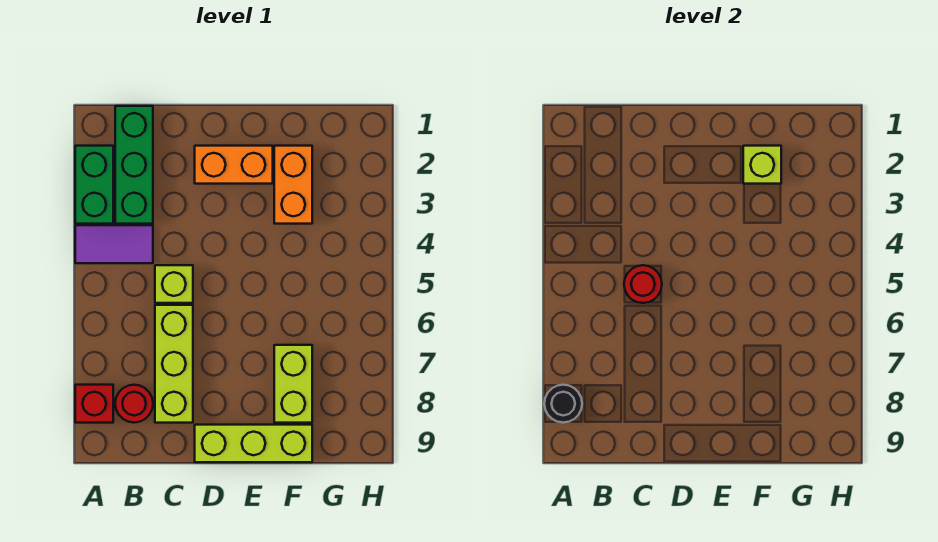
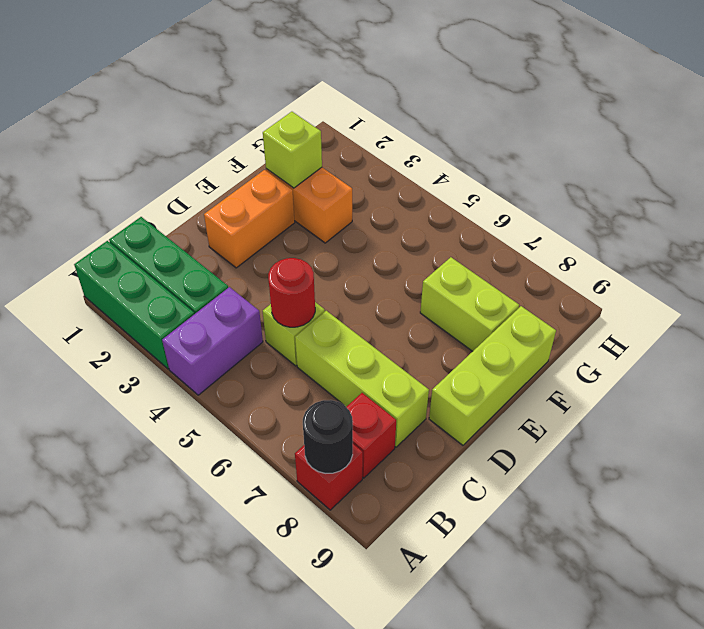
green 1x2 brick [75,146,113,224] -> green 1x3 brick [74,241,194,369]
purple 1x2 tile [75,225,153,263] -> purple 1x2 brick [162,287,263,395]
red 1x1 round brick [115,385,153,423] -> red 1x1 brick [347,393,396,478]

